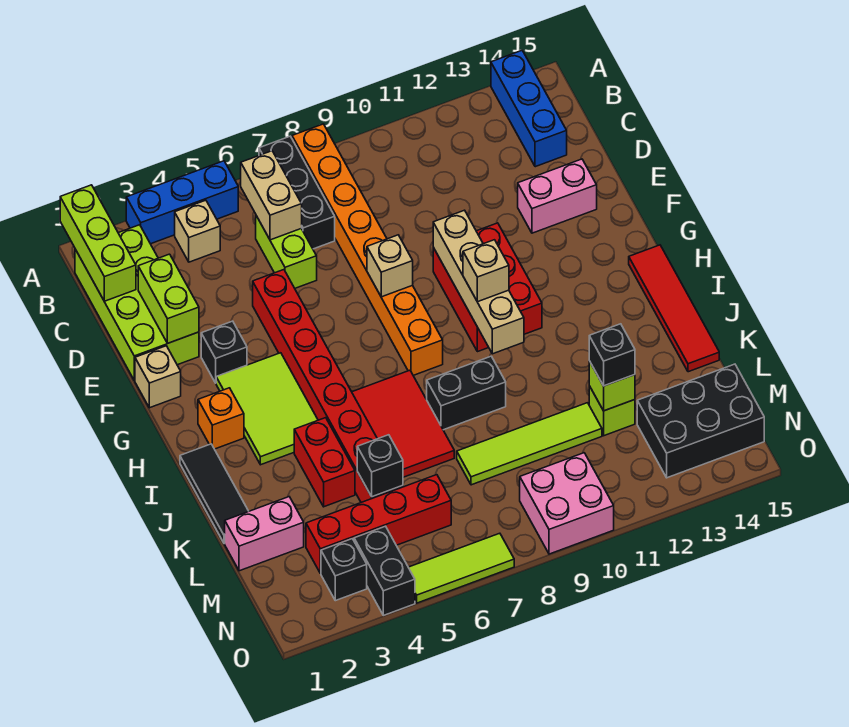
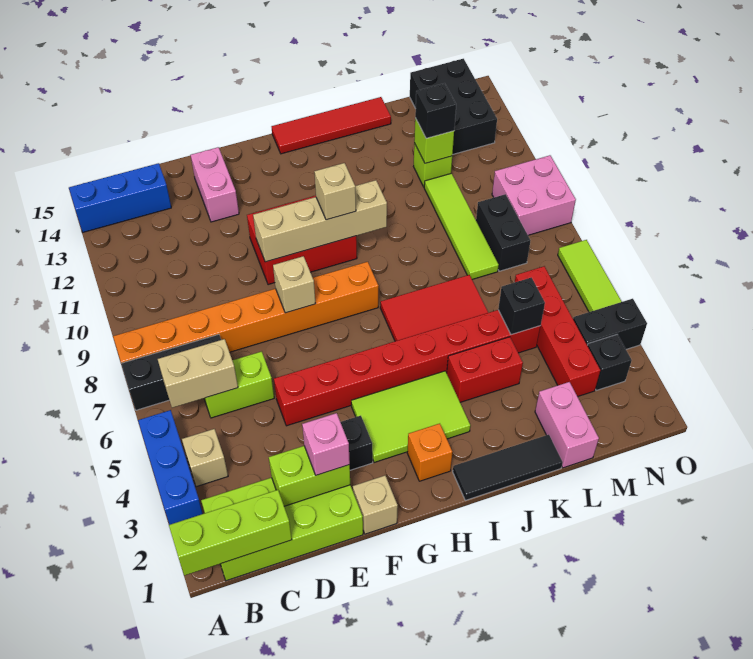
none -> pink 1x1 brick [302,413,350,475]
black 1x2 brick [427,356,506,430] -> black 1x2 brick moved to [476,194,531,271]

